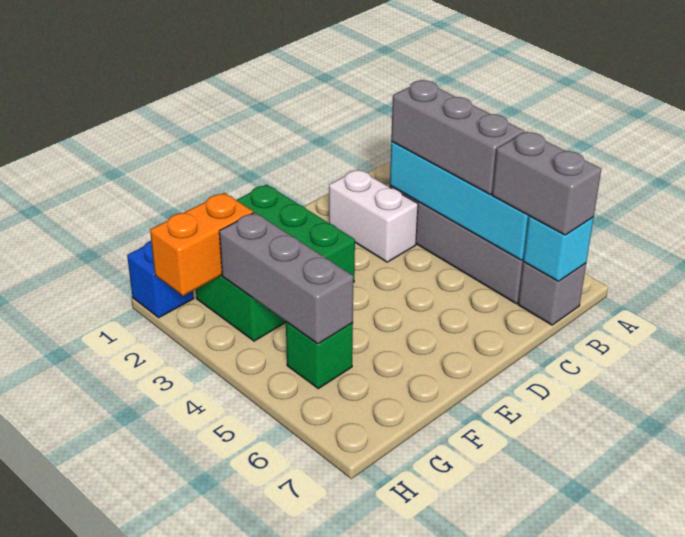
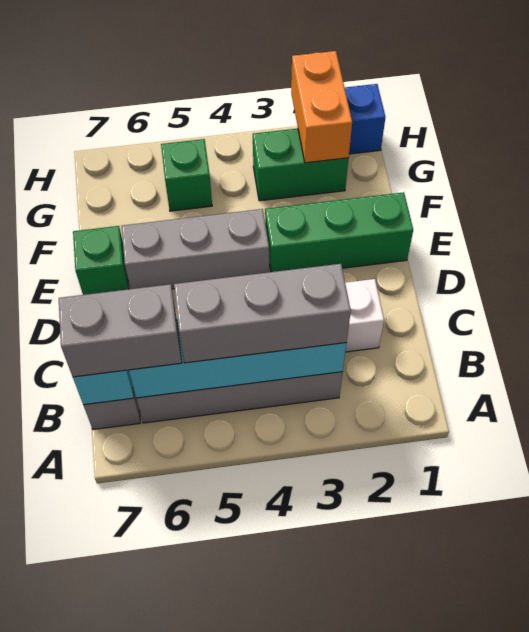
none -> green 1x1 brick [73,226,129,295]
grey 1x3 brick [219,212,353,344] -> grey 1x3 brick moved to [121,209,269,289]

